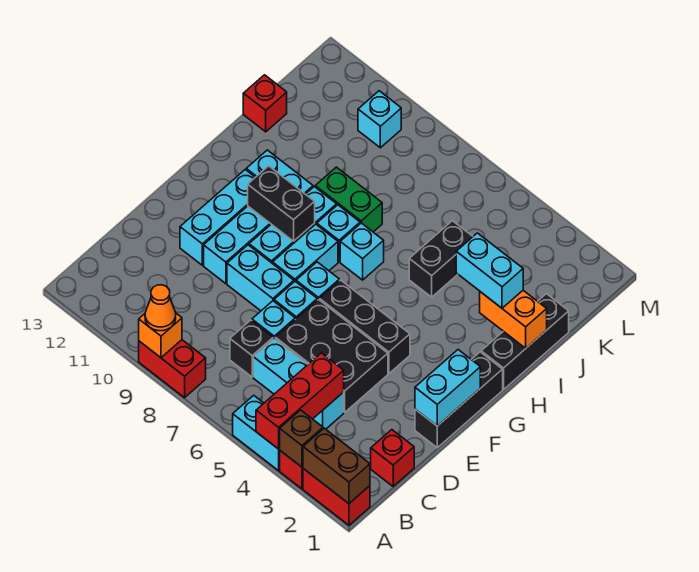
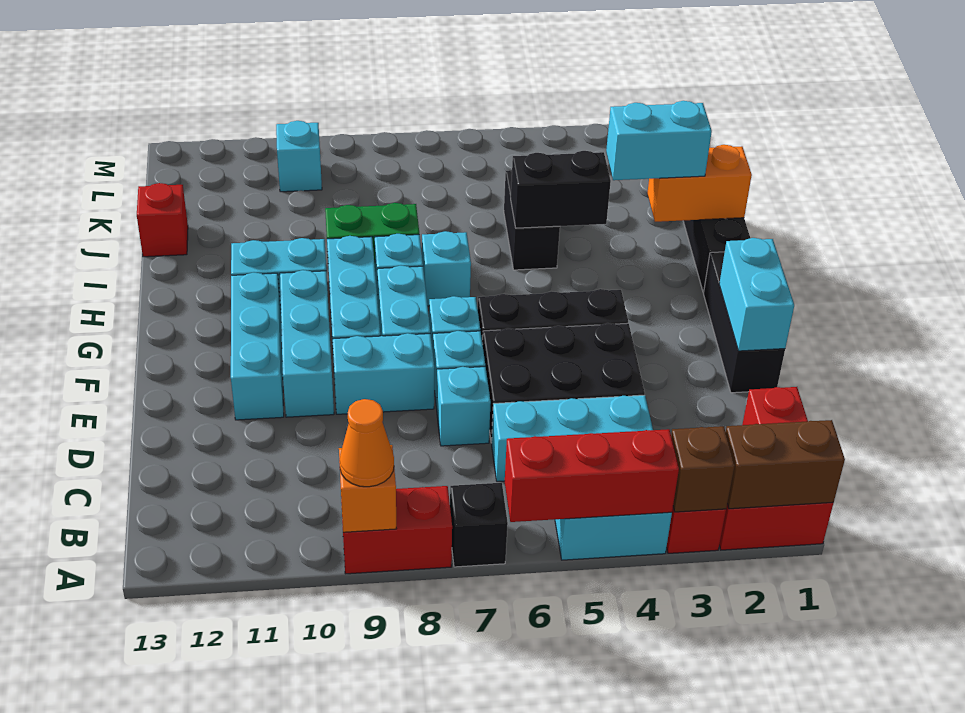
red 1x3 brick [256,353,344,449] -> red 1x3 brick turned to [505,429,679,522]
black 1x1 brick [230,320,273,377] -> black 1x1 brick moved to [450,483,508,567]
black 1x2 brick [248,166,315,241] -> black 1x2 brick moved to [511,151,611,228]

